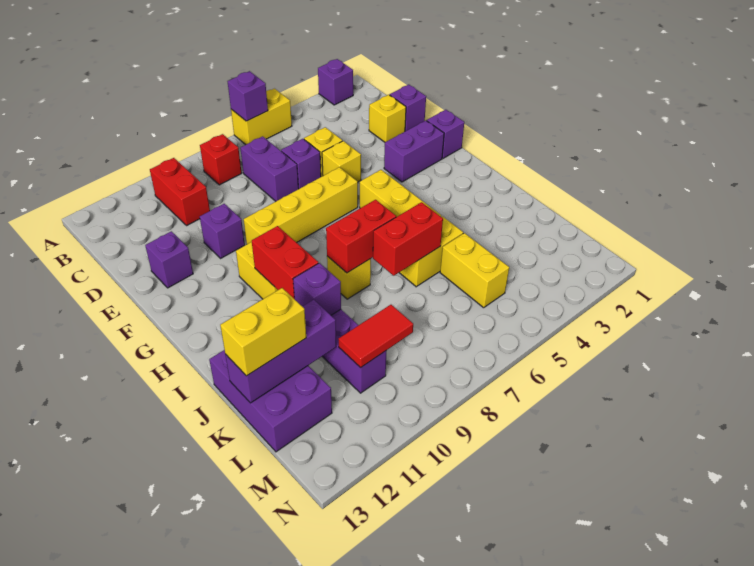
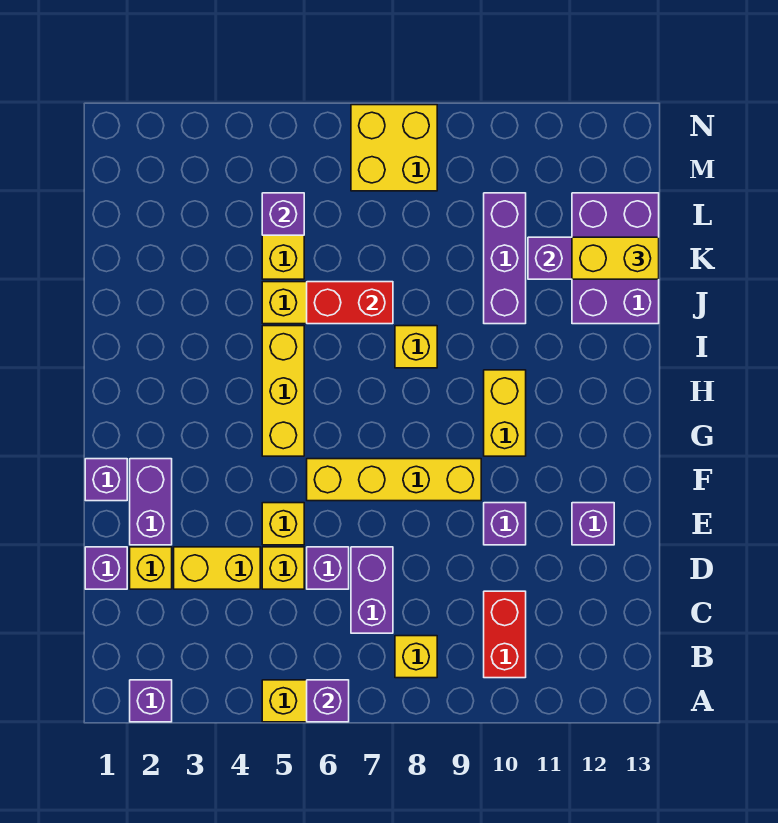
red 1x1 brick [200,134,242,185] -> yellow 1x1 brick [395,636,437,678]
none -> yellow 1x2 brick [174,547,260,589]
purple 1x2 brick [384,120,444,182] -> purple 1x2 brick turned to [130,459,172,545]
red 1x2 brick [252,226,318,299] -> none
red 1x2 brick [326,200,396,273] -> none
purple 1x1 brick [293,263,341,315] -> purple 1x1 brick moved to [262,193,304,235]
red 1x2 tile [339,305,413,368] -> none
none -> yellow 2x2 brick [351,105,437,191]

